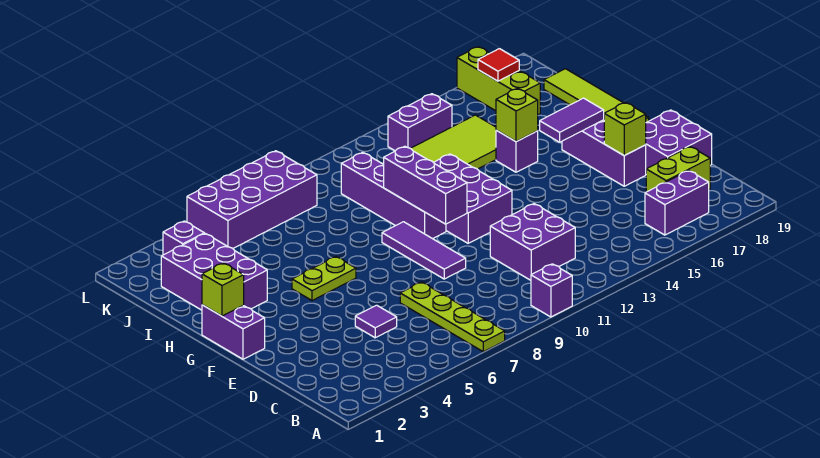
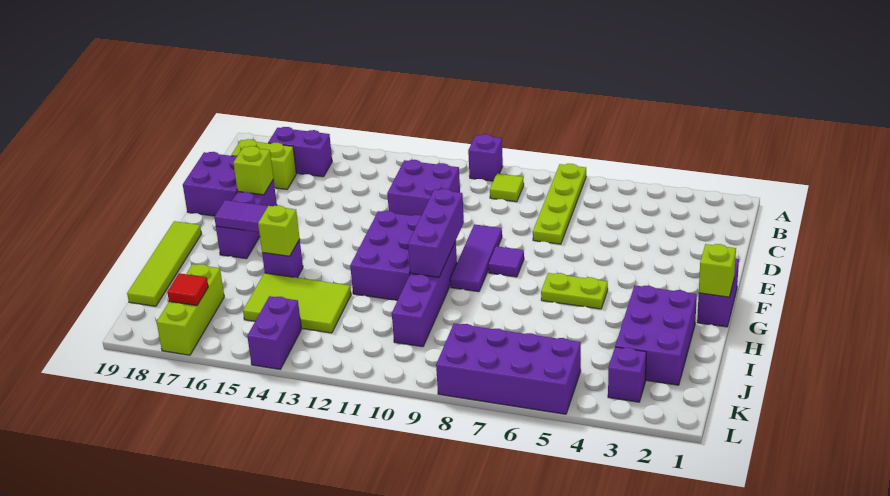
none -> lime 1x1 tile [490,174,524,202]
purple 1x1 tile [355,305,397,338] -> purple 1x1 tile moved to [488,246,524,277]
purple 1x2 brick [388,94,452,151] -> purple 1x2 brick turned to [247,296,301,369]

